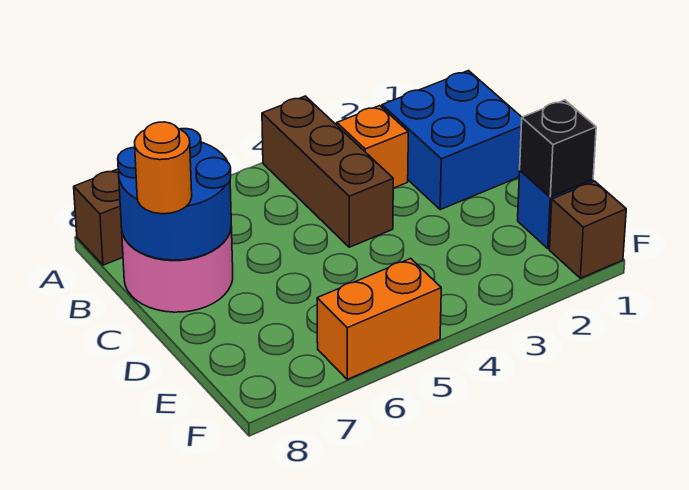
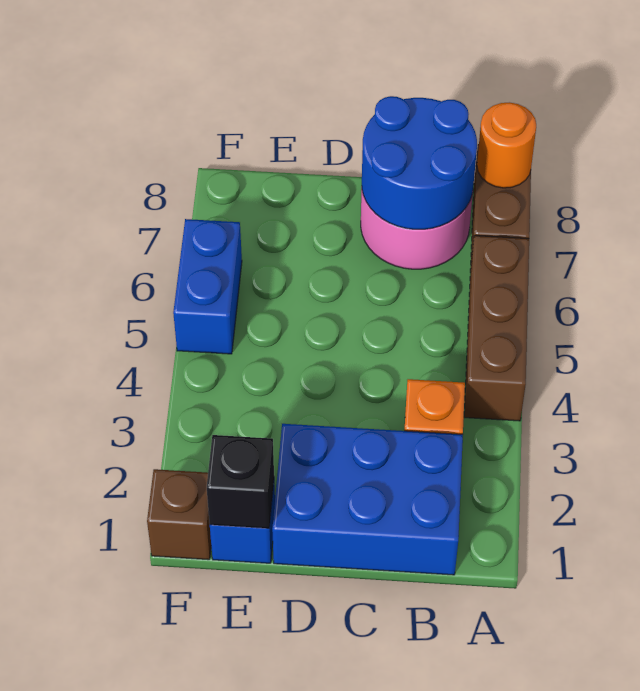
brown 1x3 brick [262,96,393,247] -> brown 1x3 brick turned to [464,236,529,421]
blue 2x2 brick [382,71,522,210] -> blue 2x3 brick [272,424,463,575]
orange 1x1 round brick [135,122,192,214] -> orange 1x1 round brick moved to [477,103,536,188]
orange 1x2 brick [317,258,441,379] -> blue 1x2 brick [173,219,242,354]

